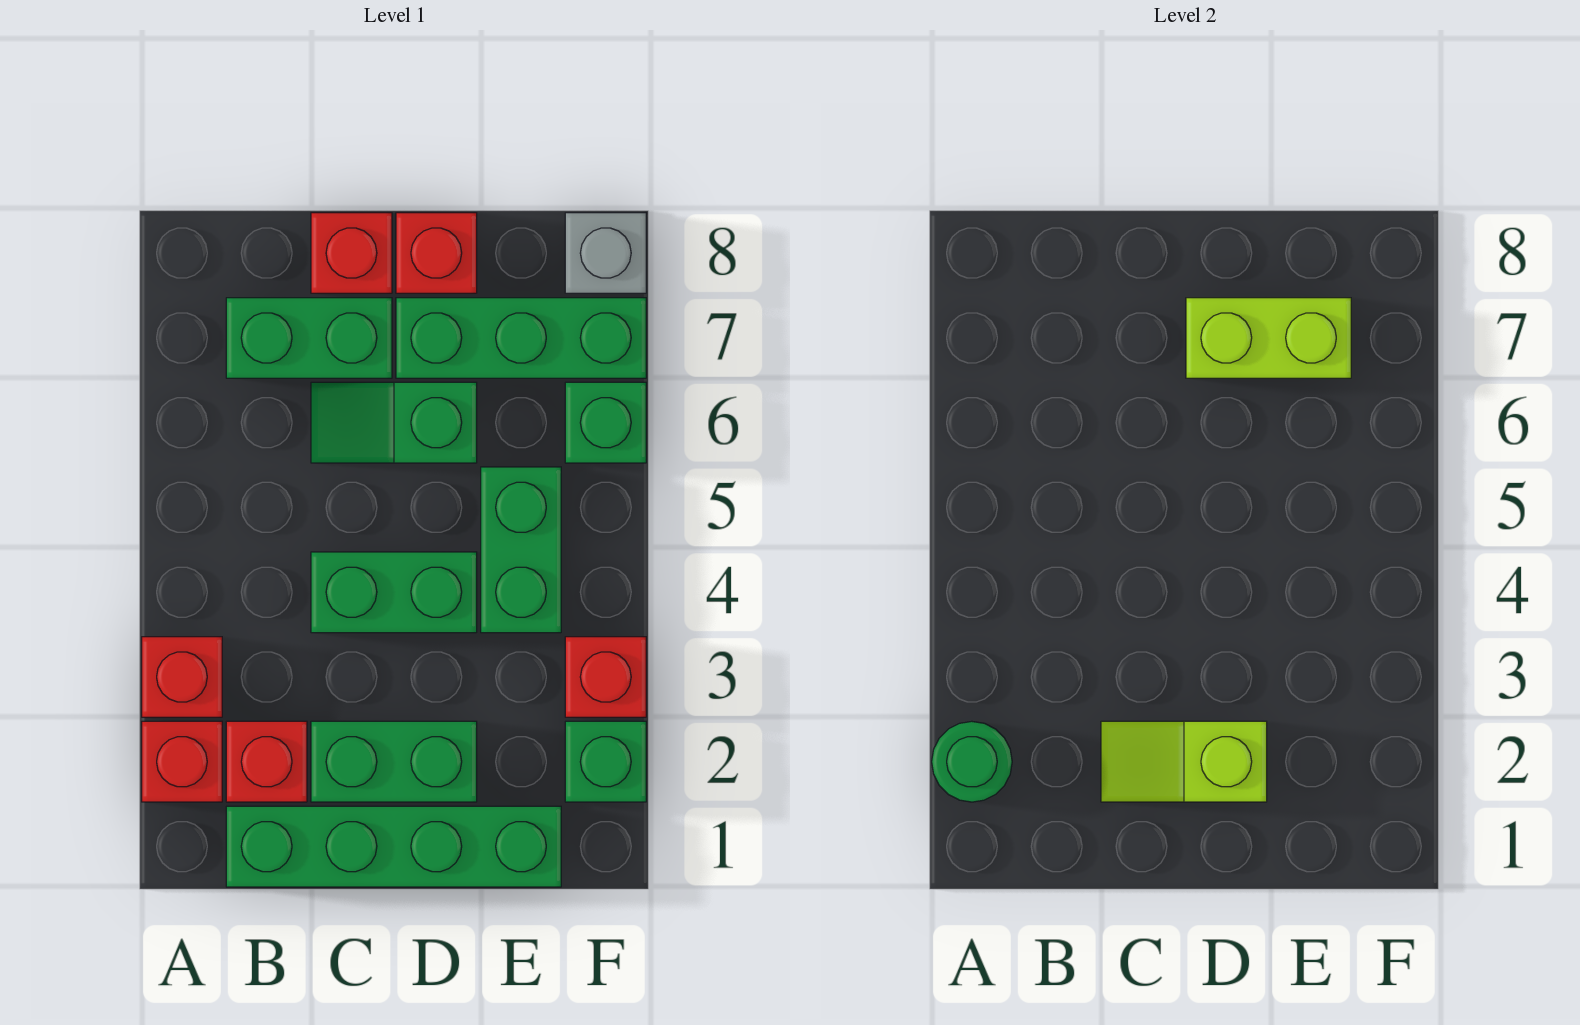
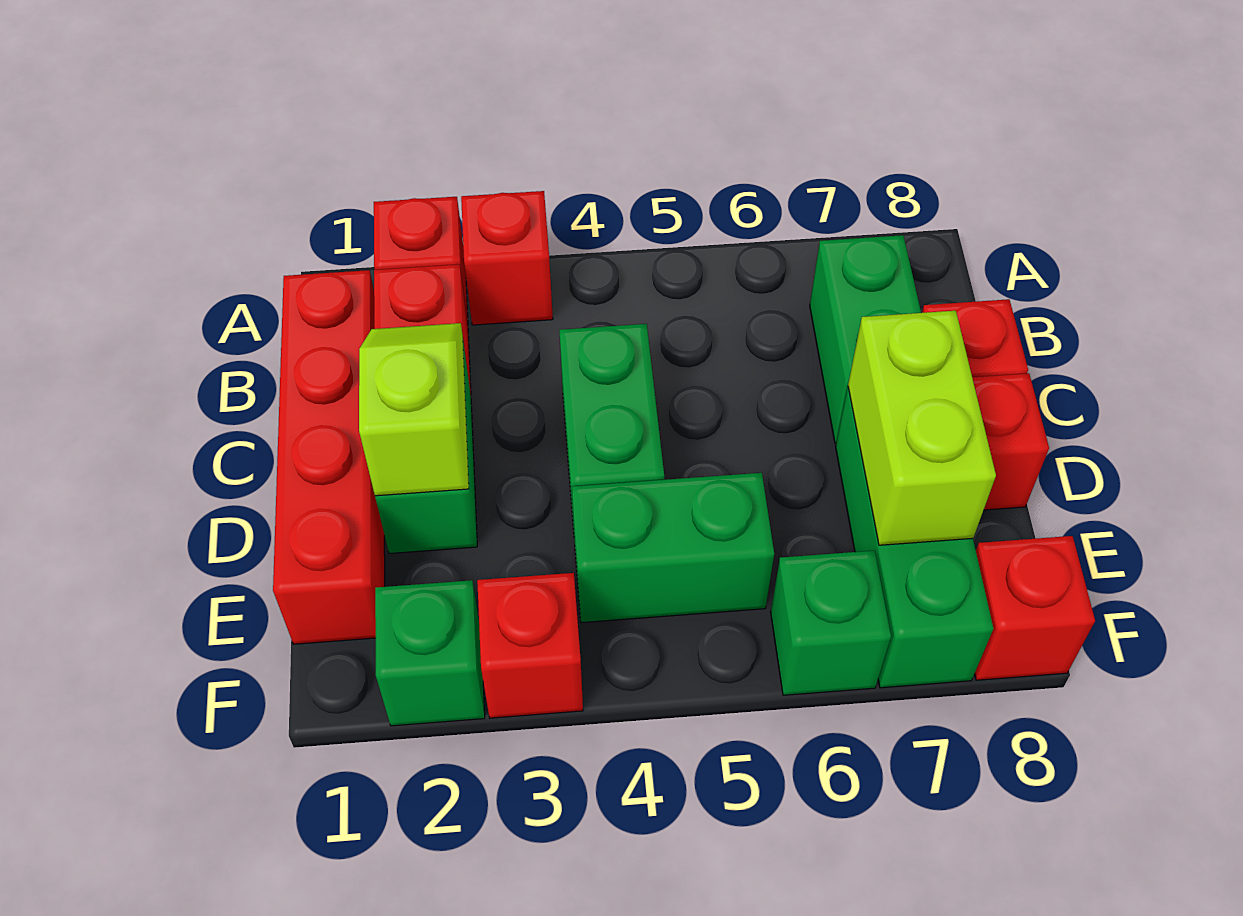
green 1x1 round brick [932,721,1012,802] -> none
green 1x4 brick [226,806,561,887] -> red 1x4 brick [273,270,385,644]
green 1x2 slope [311,382,477,463] -> none
grey 1x1 brick [565,213,646,293] -> red 1x1 brick [975,536,1095,680]

